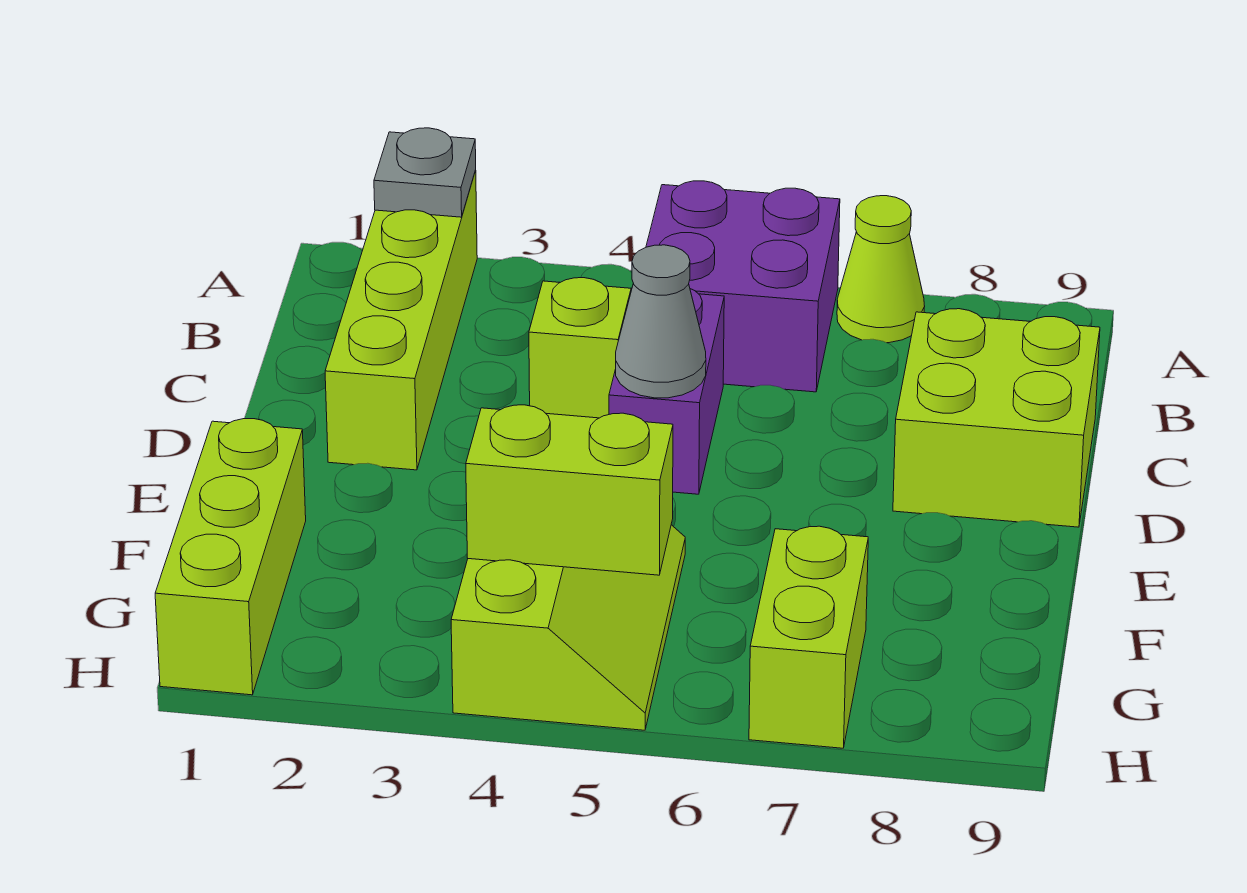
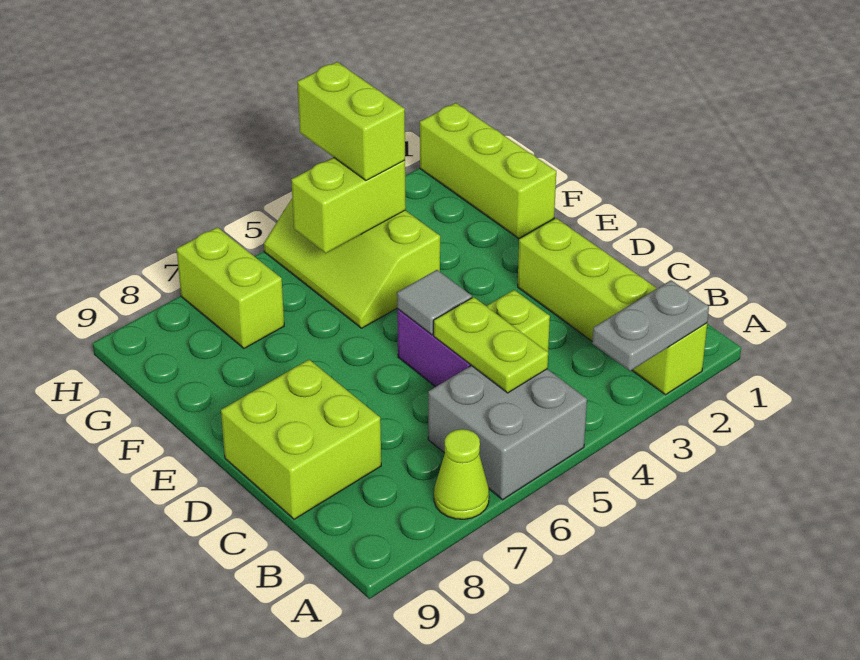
grey 1x1 plate [374,128,476,217] -> grey 1x2 plate [592,280,709,371]
purple 2x2 brick [646,181,840,392] -> grey 2x2 brick [428,365,587,500]
none -> lime 1x2 plate [434,297,548,393]
grey 1x1 cone [616,245,706,398] -> grey 1x1 tile [397,270,472,335]
none -> lime 1x2 brick [297,62,405,180]

